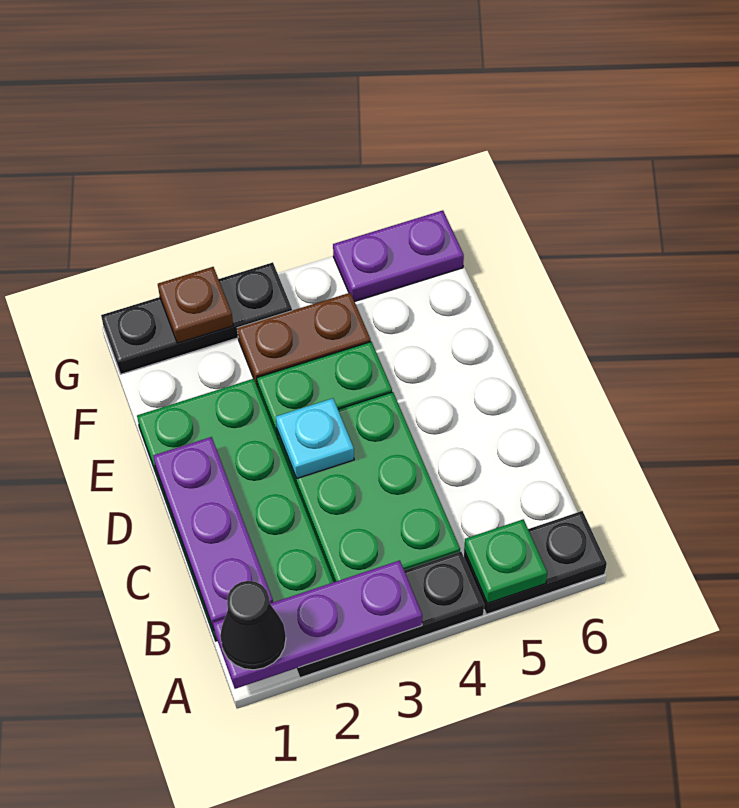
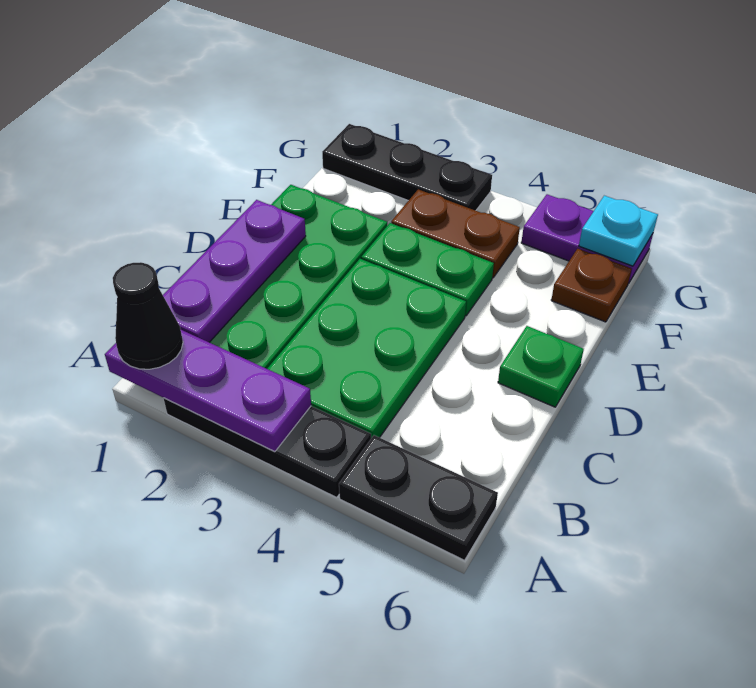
green 1x1 plate [464,519,547,603] -> green 1x1 plate moved to [498,326,584,407]
cyan 1x1 plate [276,398,354,478] -> cyan 1x1 plate moved to [579,196,658,266]
brown 1x1 plate [158,267,233,343] -> brown 1x1 plate moved to [551,249,632,322]

